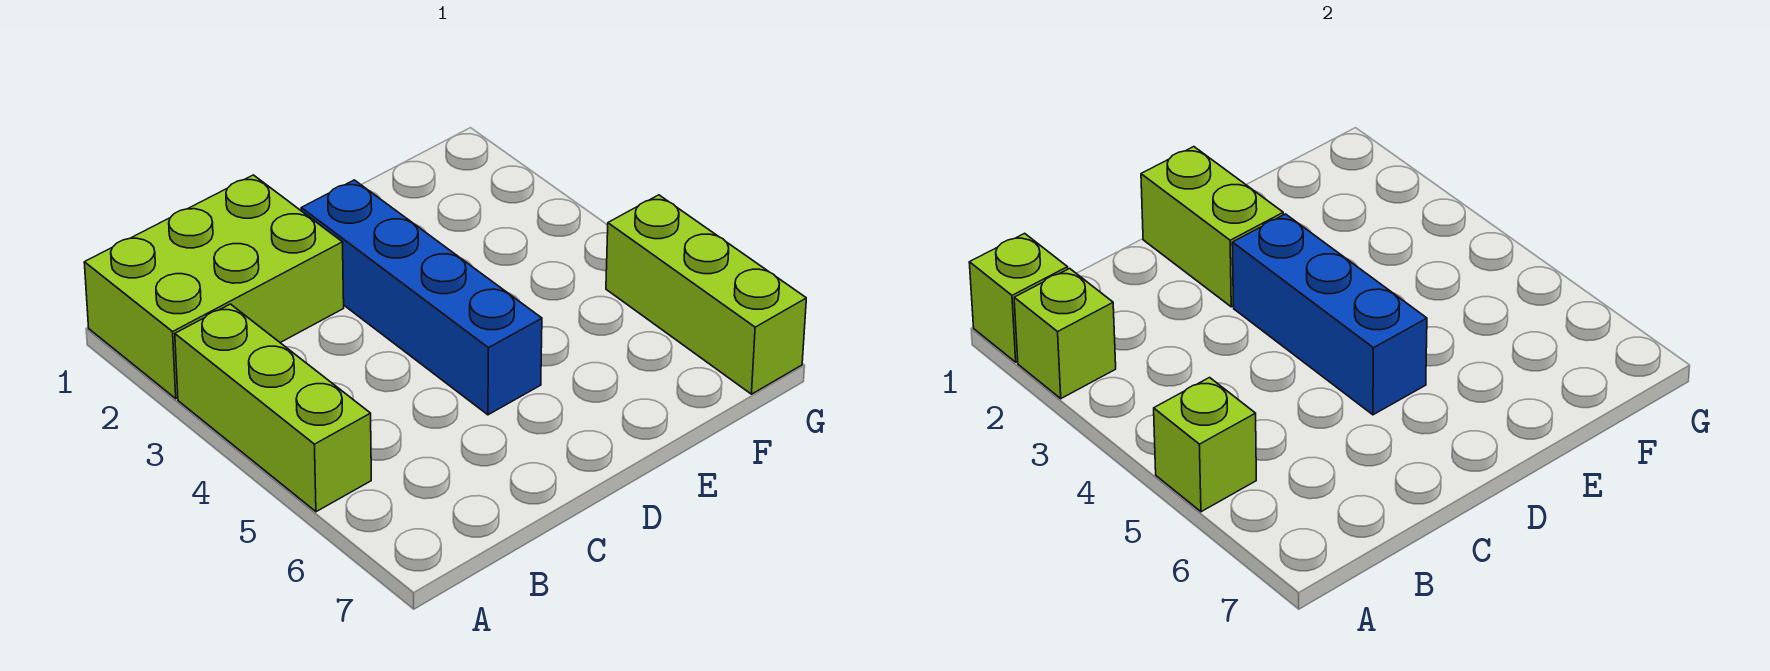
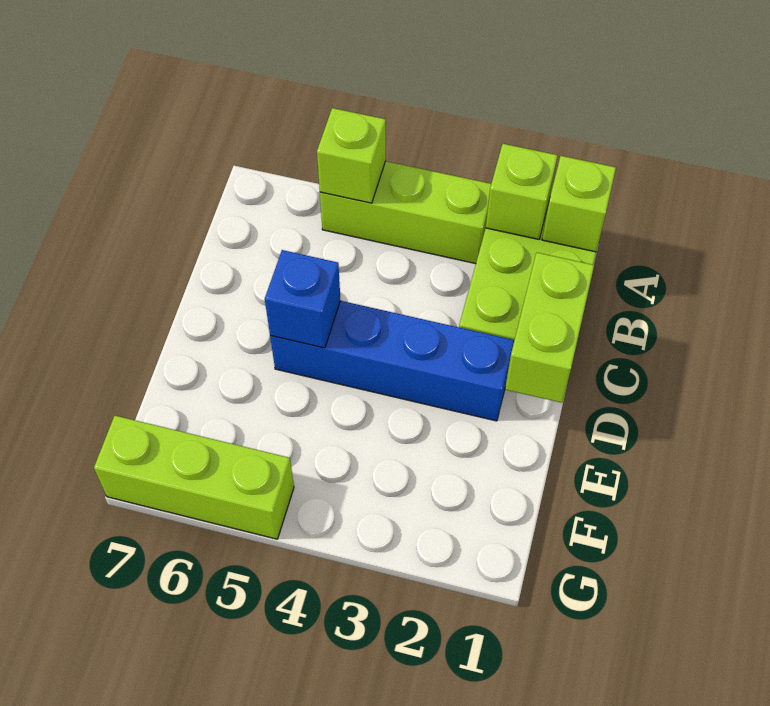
lime 1x2 brick [1141,147,1283,307] -> lime 1x2 brick turned to [505,253,594,403]
blue 1x3 brick [1232,214,1427,415] -> blue 1x1 brick [265,250,341,348]

